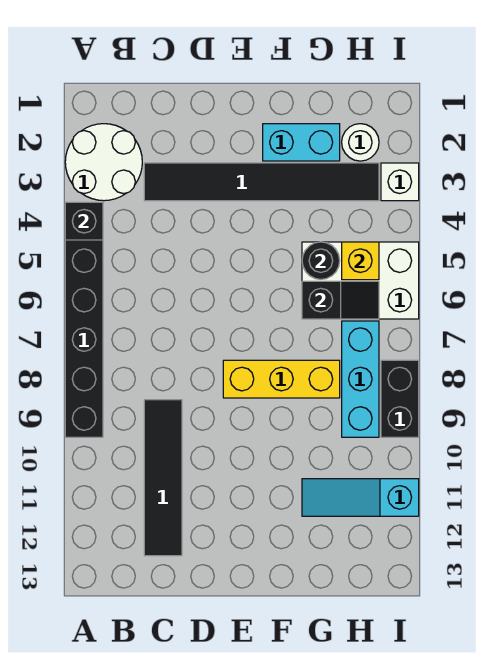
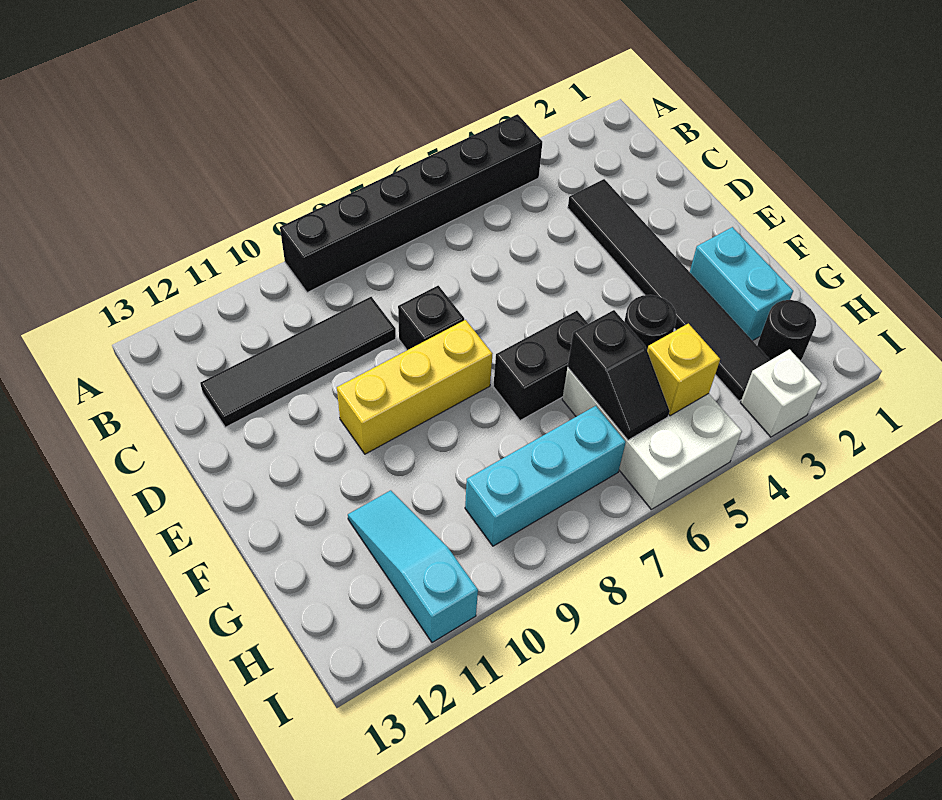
white 2x2 round brick [65,124,142,201] -> none
black 1x1 brick [65,202,103,240] -> black 1x1 brick moved to [398,286,464,350]
yellow 1x3 brick [223,360,340,398] -> yellow 1x3 brick turned to [337,320,492,454]
white 1x1 round brick [342,124,379,161] -> black 1x1 round brick [757,300,816,361]
black 1x2 brick [381,360,419,437] -> black 1x2 brick moved to [493,311,588,421]

